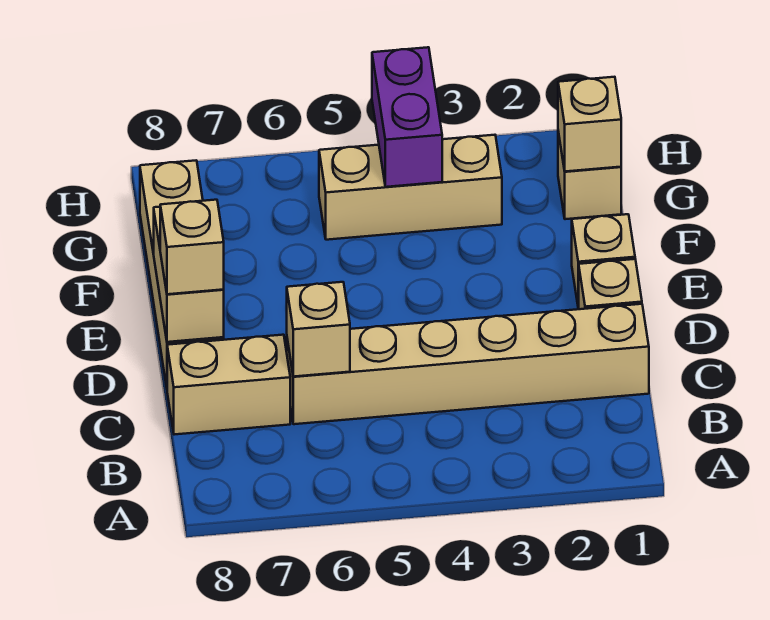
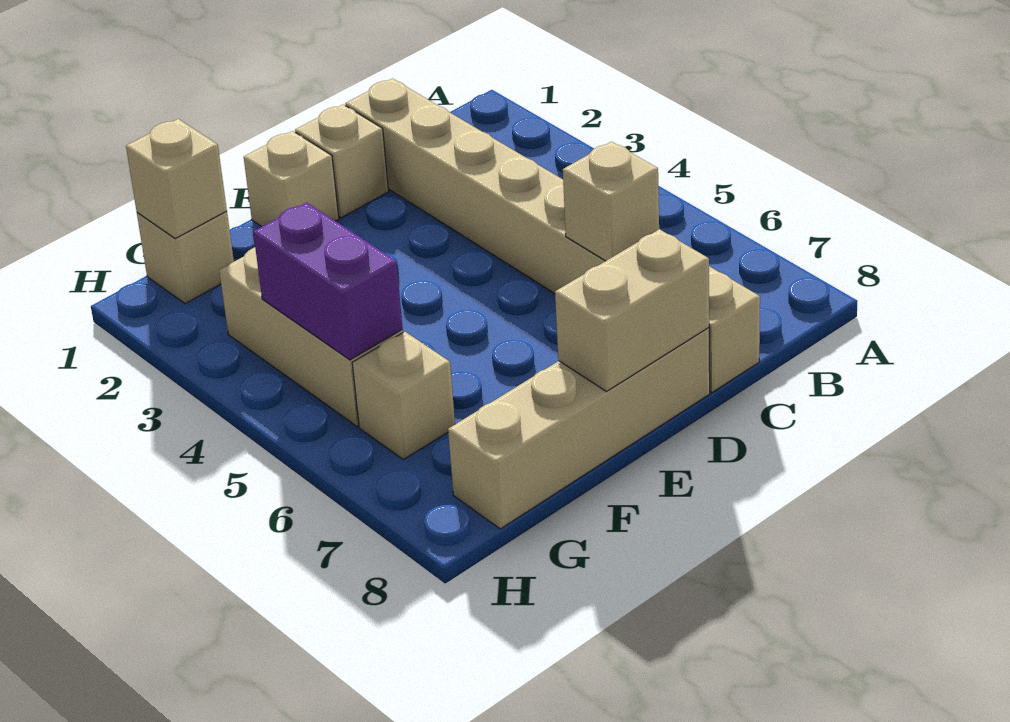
tan 1x1 brick [160,200,224,294] -> tan 1x1 brick moved to [352,332,455,460]
purple 1x2 brick [372,47,442,187] -> purple 1x2 brick turned to [253,203,403,360]

